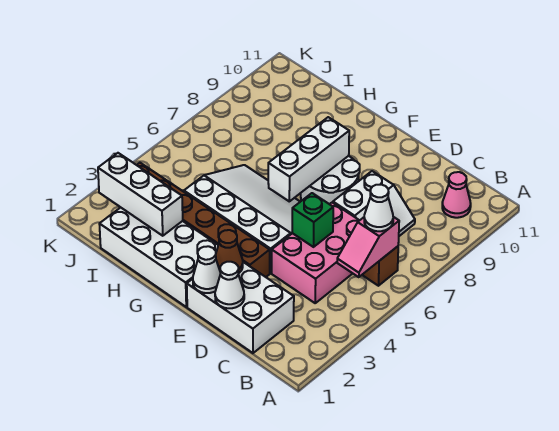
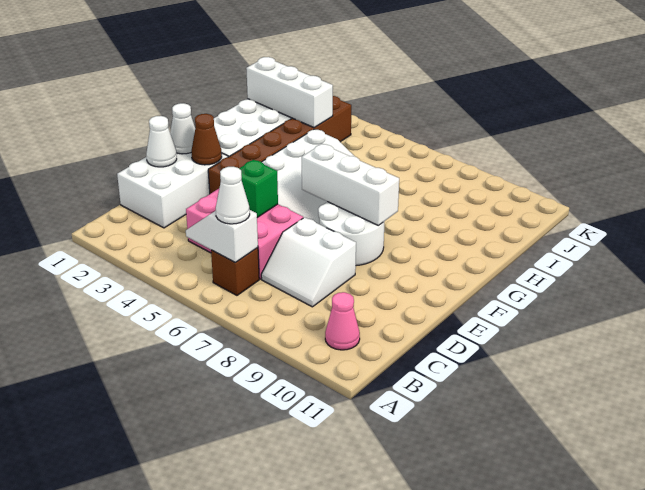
pink 1x2 slope [337,217,399,277] -> white 1x2 slope [186,210,258,262]
white 1x3 brick [98,153,183,236] -> white 1x3 brick turned to [246,57,333,128]

